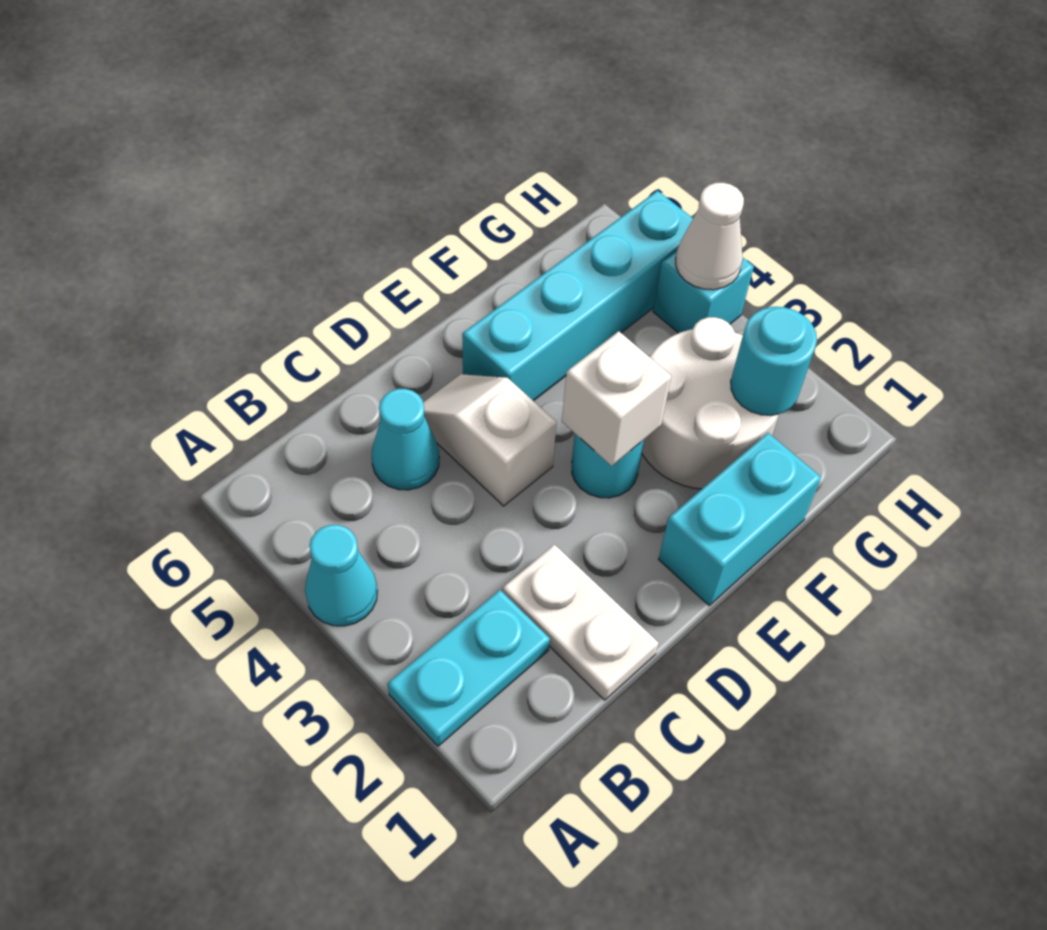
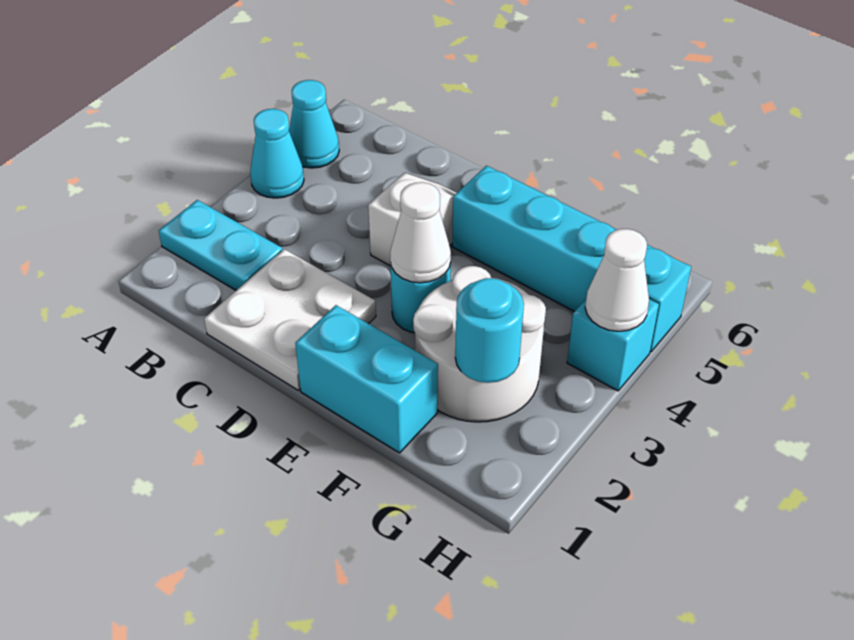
white 1x2 plate [503,545,659,700] -> white 2x2 plate [204,249,376,390]
cyan 1x1 cone [372,389,439,490] -> cyan 1x1 cone moved to [289,80,339,168]
white 1x1 brick [562,331,671,466] -> white 1x1 cone [390,182,451,283]

